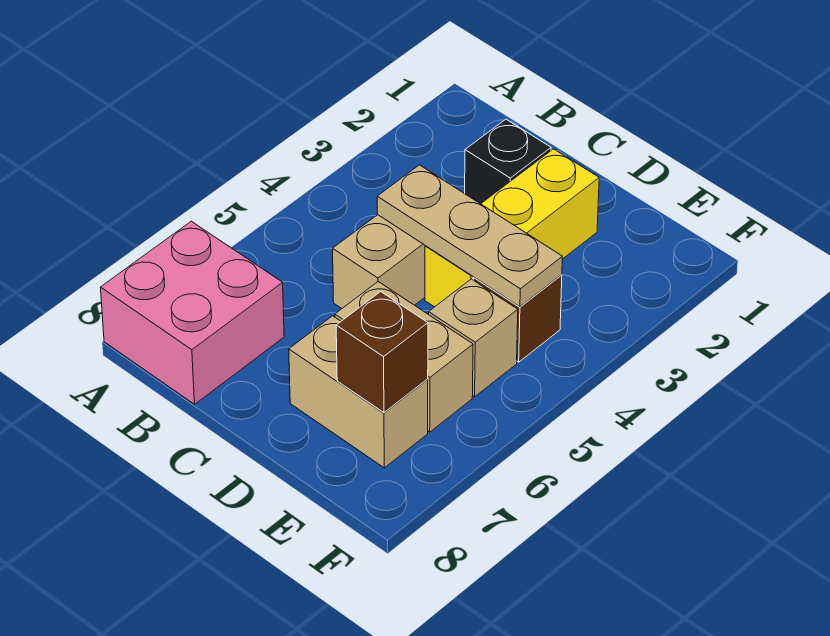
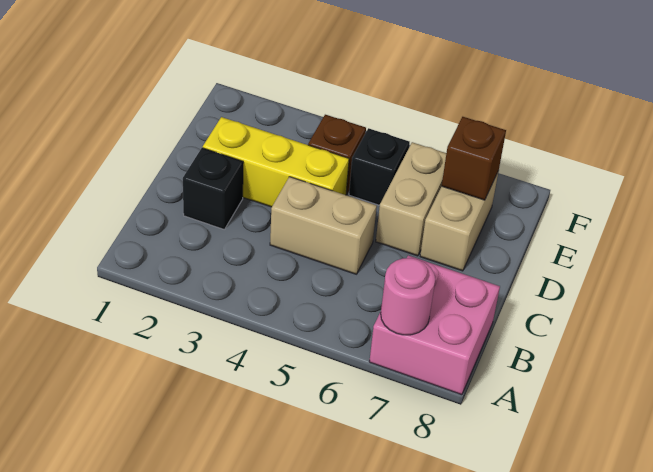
none -> pink 1x1 round brick [381,258,435,335]
tan 1x3 plate [377,165,562,307] -> none
tan 1x1 brick [429,279,518,397] -> black 1x1 brick [349,128,410,205]

